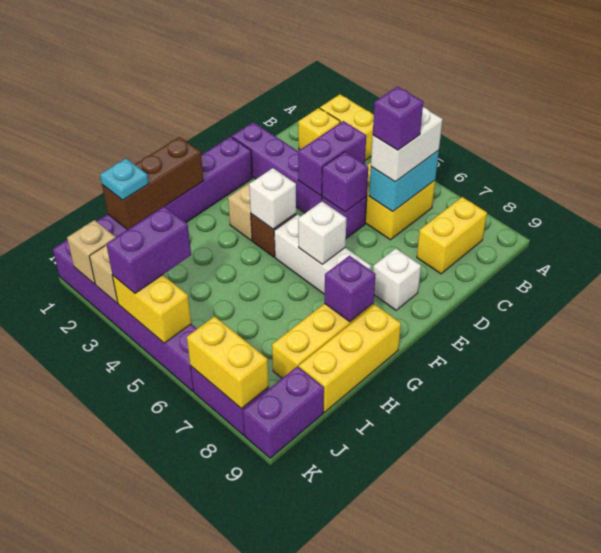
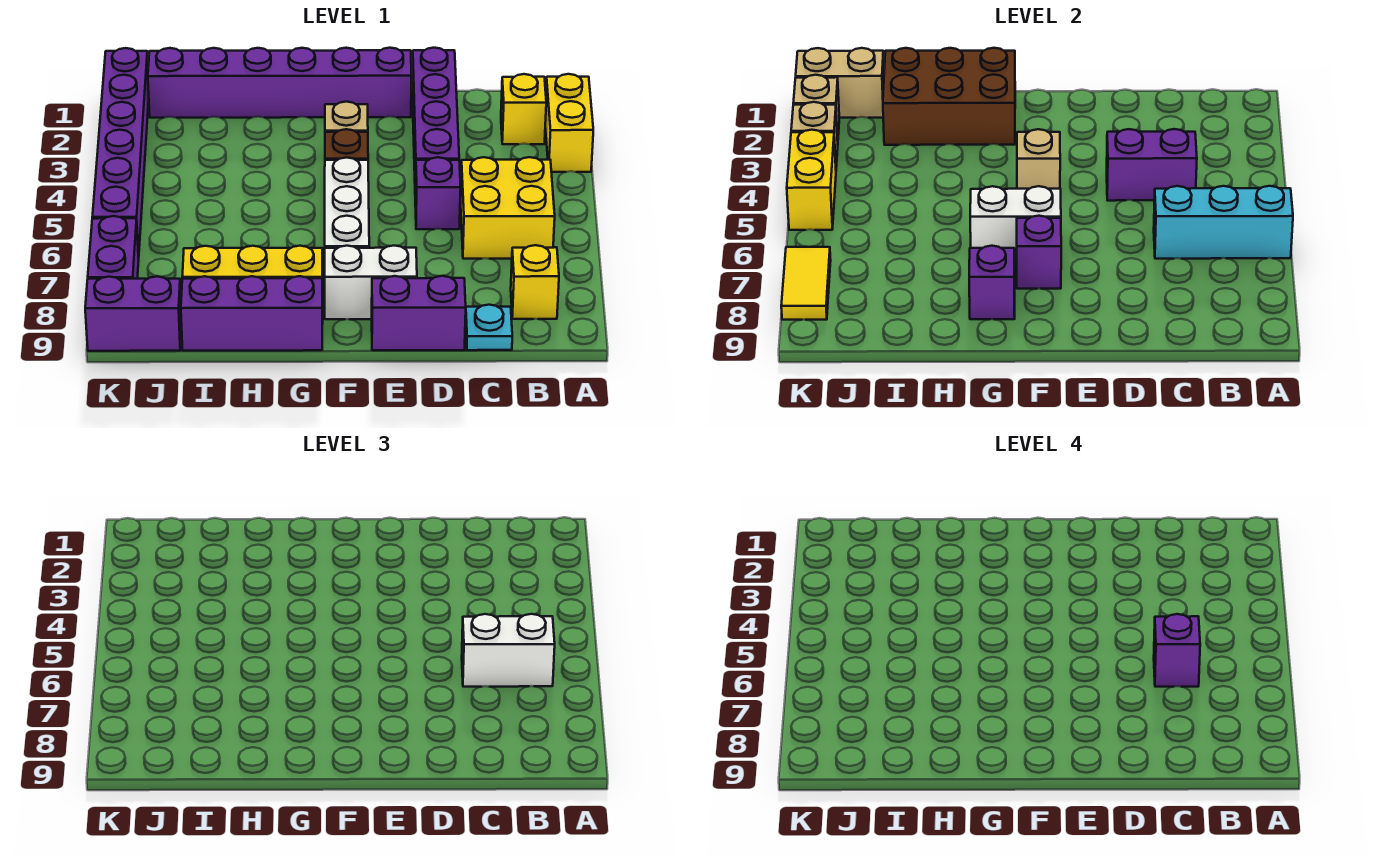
cyan 1x2 brick [369,150,439,212] -> cyan 1x3 brick [1154,186,1293,259]
yellow 1x2 brick [417,197,487,274] -> yellow 1x1 brick [511,245,559,319]
purple 1x1 brick [322,152,368,212] -> purple 1x1 brick moved to [1017,216,1061,289]
white 1x1 brick [373,248,421,310] -> white 1x2 brick [325,246,417,319]
white 1x1 brick [249,168,296,229] -> tan 1x1 brick [1017,129,1060,189]
white 1x1 brick [298,202,347,264] -> white 1x2 brick [970,186,1061,259]
brown 1x3 brick [102,137,203,230] -> brown 2x3 brick [883,48,1015,145]
yellow 1x3 brick [299,305,401,412] -> purple 1x3 brick [181,276,323,351]
cyan 1x1 plate [100,159,149,200] -> cyan 1x1 plate moved to [466,305,512,350]
none -> tan 1x2 brick [796,48,884,118]
purple 1x2 brick [106,206,191,293] -> purple 1x2 brick moved to [372,276,466,350]
yellow 1x2 brick [187,316,269,409] -> yellow 1x2 tile [781,247,831,320]

